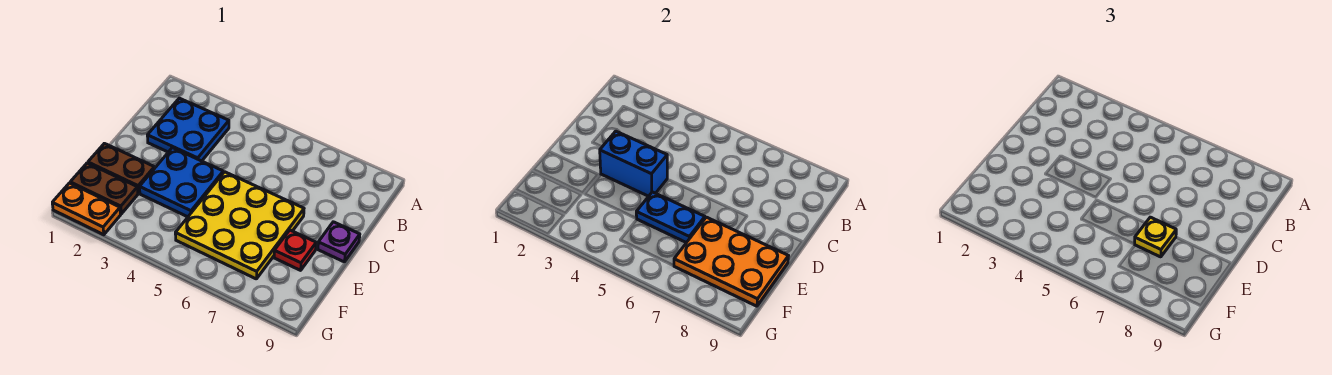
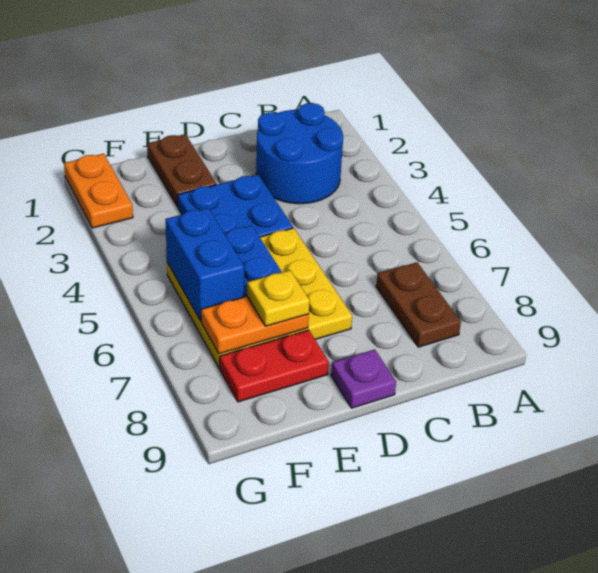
blue 2x2 plate [147,98,229,161] -> blue 2x2 round brick [256,103,343,204]
blue 1x2 brick [600,131,667,196] -> blue 1x2 brick moved to [165,208,244,321]
orange 2x3 plate [674,217,788,306] -> orange 1x2 plate [201,296,309,354]
red 1x1 plate [274,230,316,270] -> red 1x2 plate [220,330,329,402]
brown 1x2 plate [70,163,138,214] -> brown 1x2 plate moved to [376,262,461,347]

